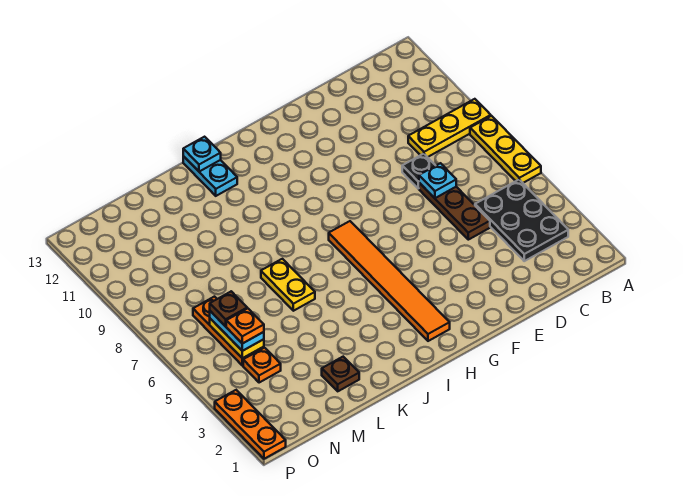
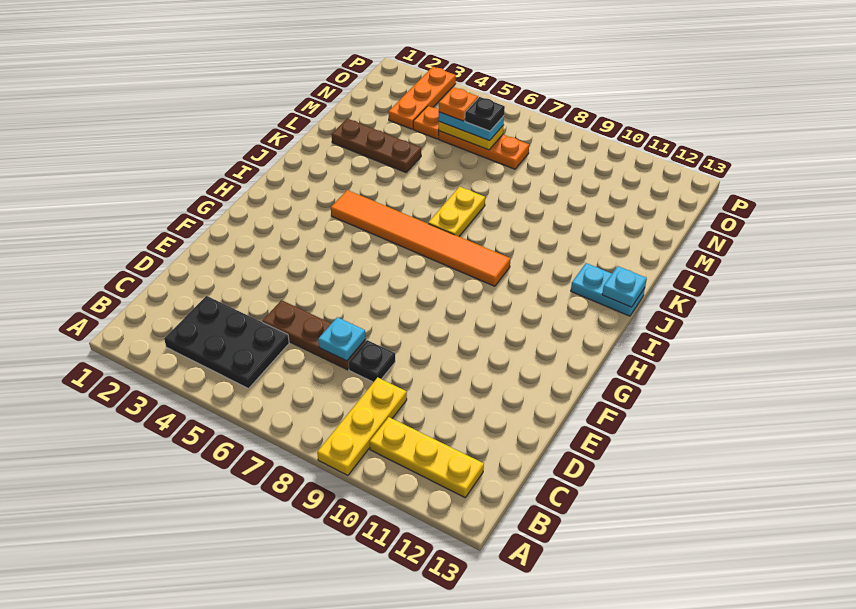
yellow 1x3 plate [470,116,541,183] -> yellow 1x3 plate moved to [370,417,484,497]
orange 1x6 tile [329,221,450,341] -> orange 1x6 tile moved to [331,190,510,286]
yellow 1x2 plate [261,259,315,311] -> yellow 1x2 plate turned to [428,187,485,236]
brown 1x1 plate [322,357,359,391] -> brown 1x3 plate [331,119,421,172]
brown 1x1 plate [210,291,247,326] -> black 1x1 plate [465,97,505,131]
orange 1x3 plate [215,390,286,459] -> orange 1x3 plate turned to [388,67,456,129]

